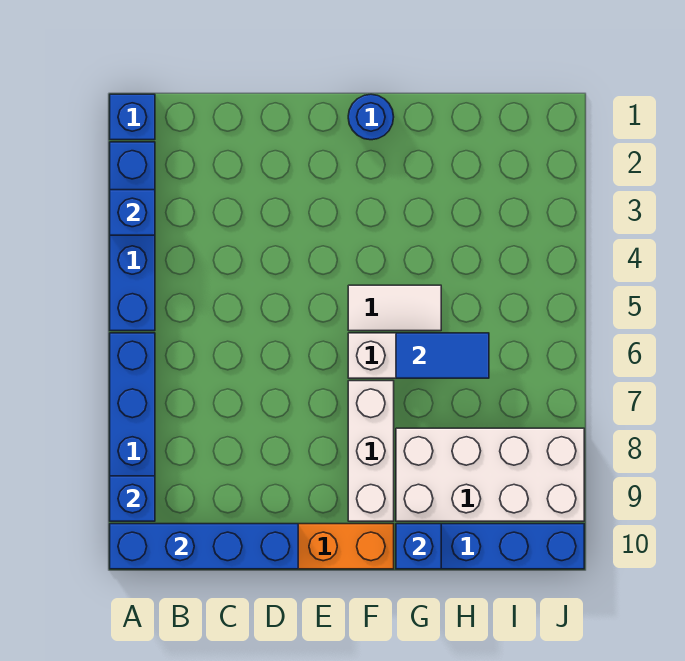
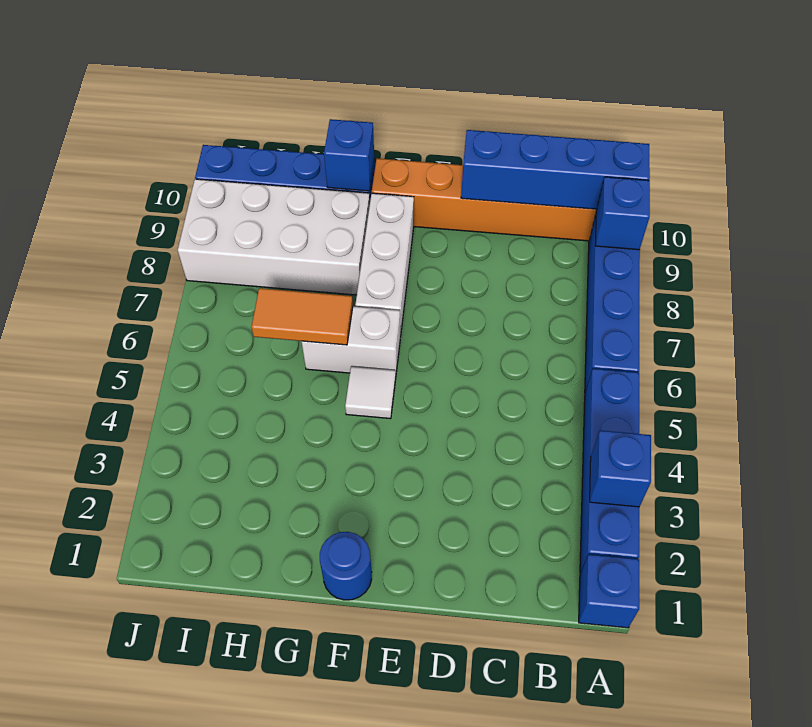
white 1x2 tile [348,285,441,331] -> white 1x1 tile [345,366,396,419]
blue 1x2 tile [396,333,489,378] -> orange 1x2 tile [251,288,353,345]

